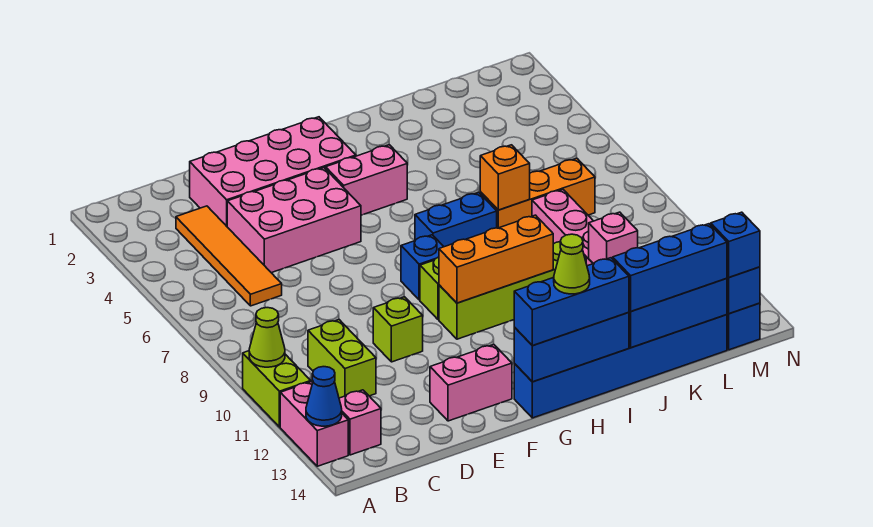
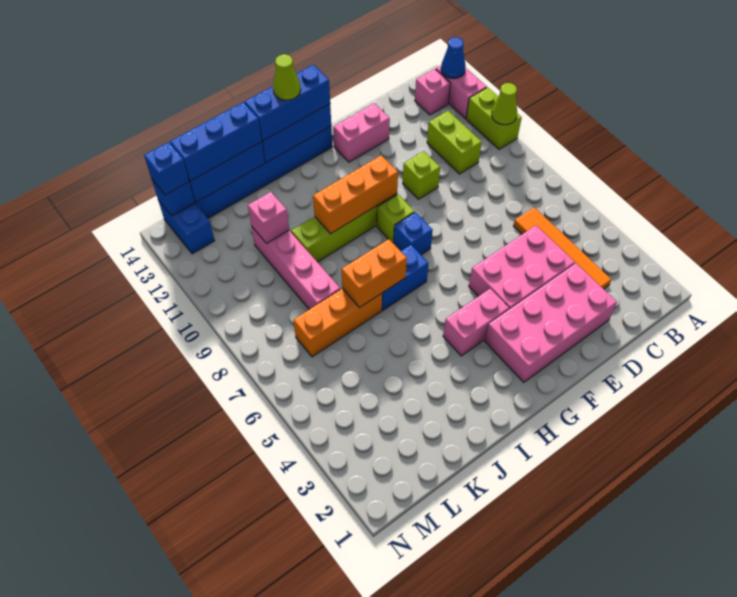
orange 1x1 brick [480,145,530,210] -> orange 1x2 brick [341,239,407,308]

